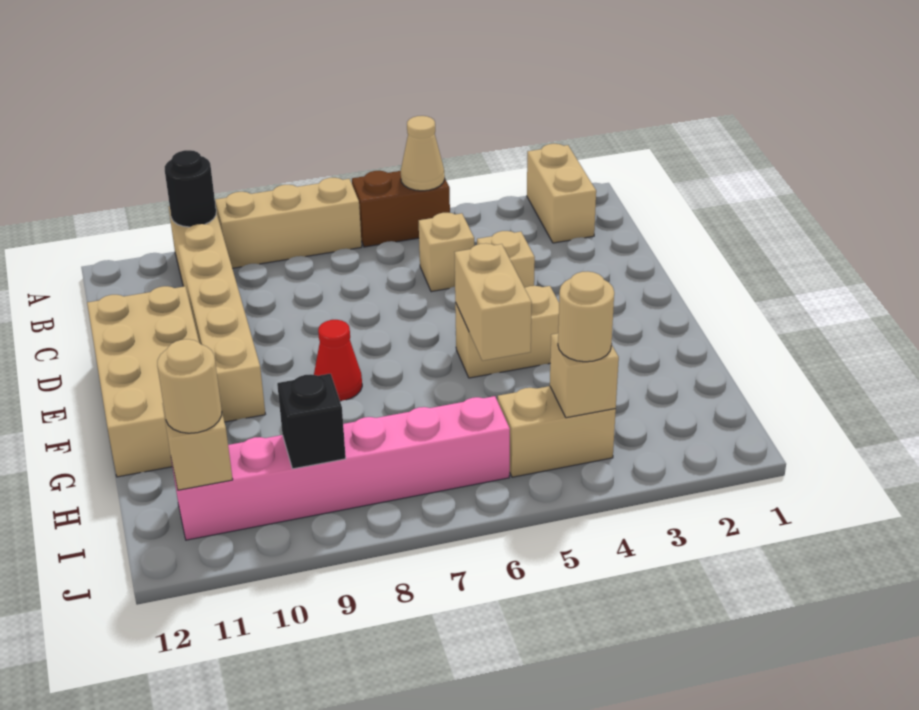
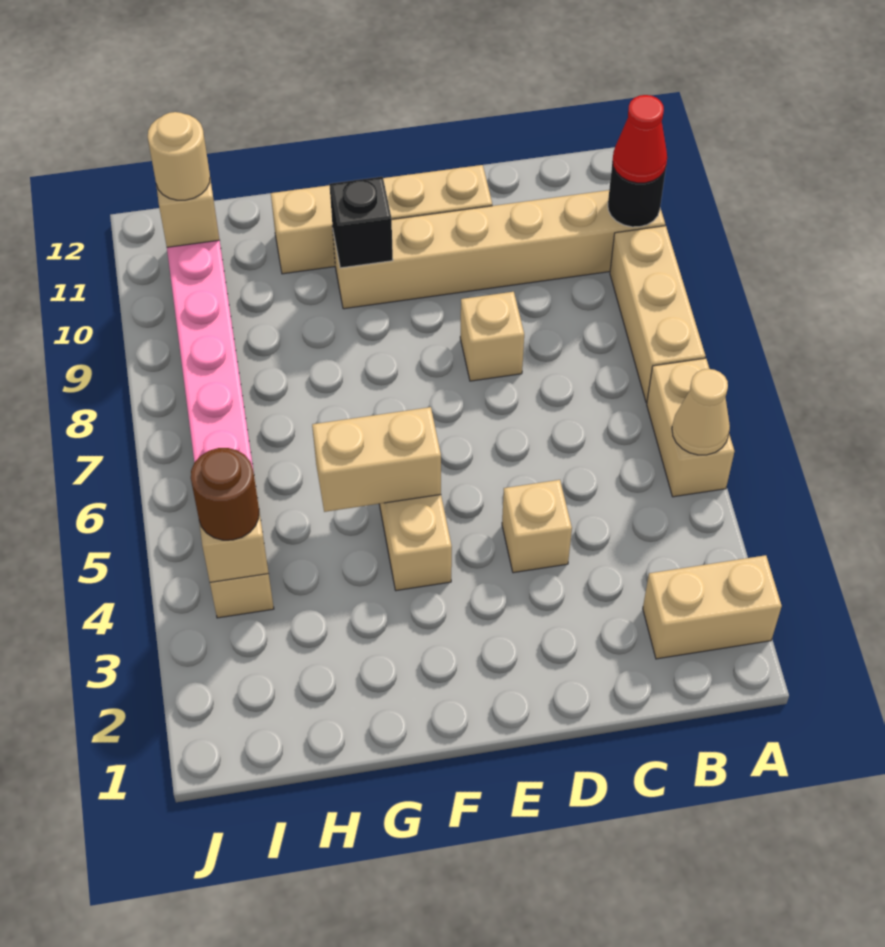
brown 1x2 brick [352,171,450,247] -> tan 1x2 brick [647,358,734,497]
tan 1x1 brick [419,213,474,292] -> tan 1x1 brick moved to [460,292,524,381]
tan 2x4 brick [87,286,199,477] -> tan 1x4 brick [271,165,492,274]
red 1x1 cone [314,320,362,401] -> red 1x1 cone moved to [613,95,667,183]
tan 1x1 round brick [558,271,614,362] -> brown 1x1 round brick [191,448,259,540]
black 1x1 brick [277,374,346,469] -> black 1x1 brick moved to [329,177,393,268]

